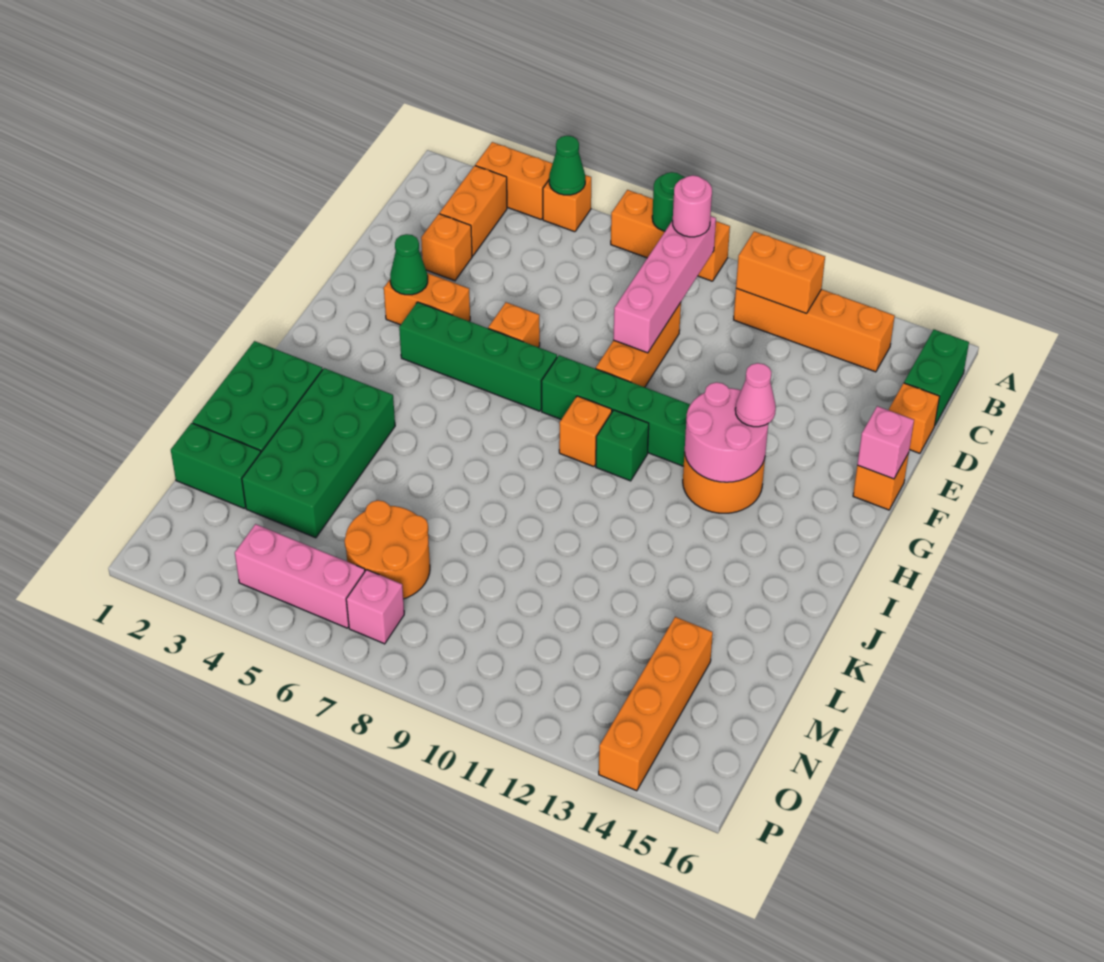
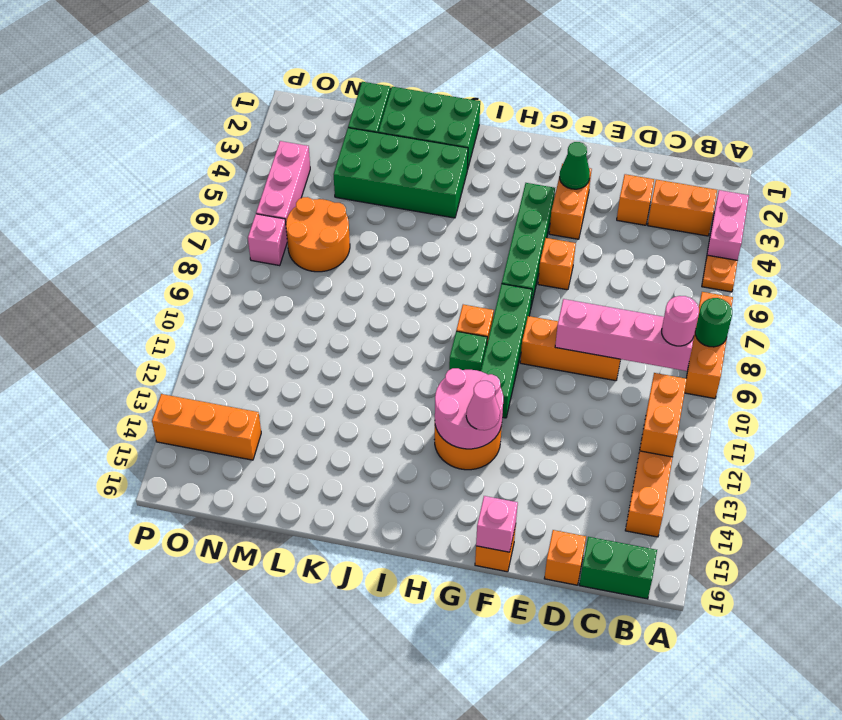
orange 1x2 brick [475,142,553,219] -> pink 1x2 brick [707,190,749,260]
orange 1x1 brick [543,175,591,232] -> orange 1x1 plate [702,255,738,292]
green 1x1 cone [549,136,585,195] -> none
orange 1x4 brick [599,617,713,791] -> orange 1x3 brick [152,394,261,460]

